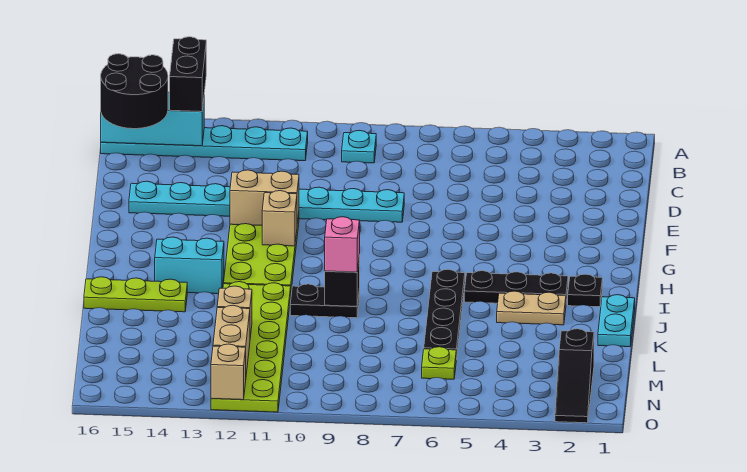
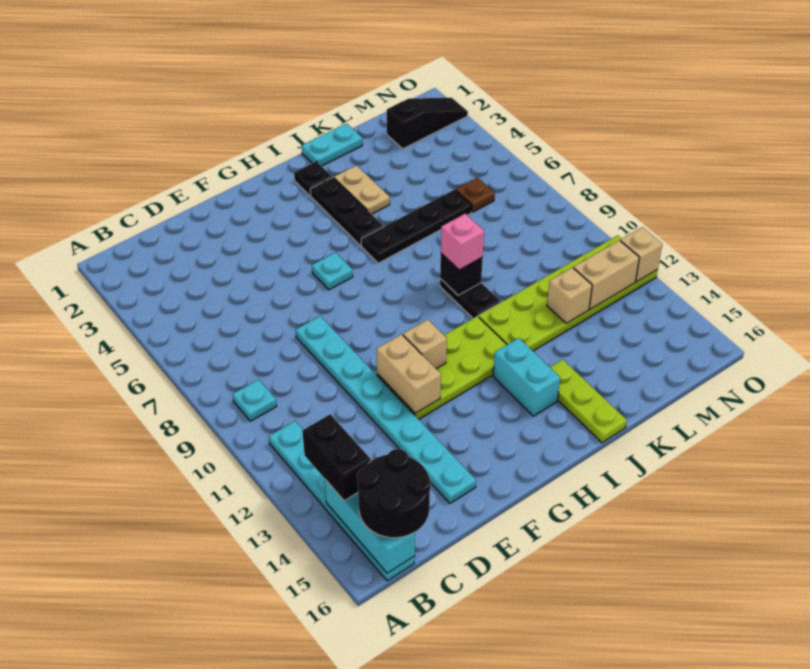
black 1x2 brick [170,37,206,112] -> black 1x2 brick turned to [302,414,371,501]
none -> cyan 1x1 plate [312,253,353,290]
lime 1x1 plate [422,347,456,379] -> brown 1x1 plate [456,177,495,212]

